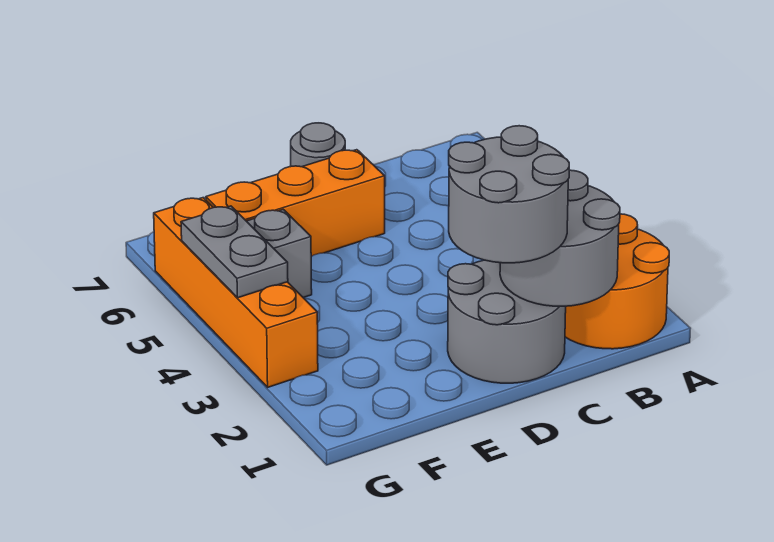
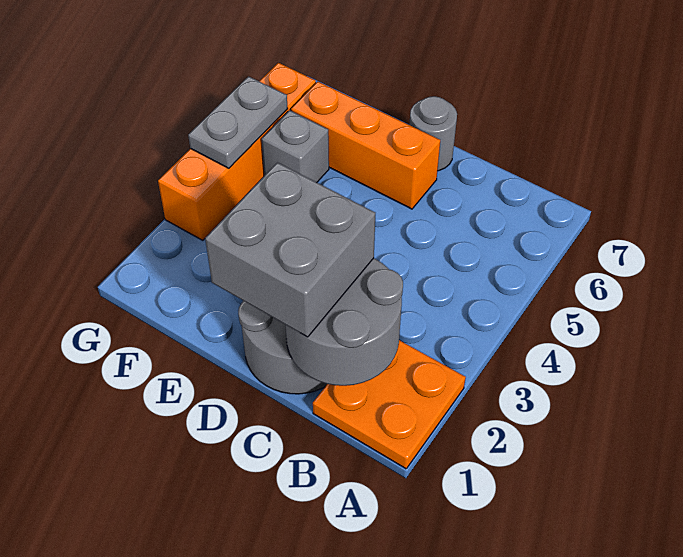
orange 2x2 round brick [565,214,669,349] -> orange 2x2 plate [313,340,466,469]
grey 2x2 round brick [449,126,569,263] -> grey 2x2 brick [205,163,375,337]

